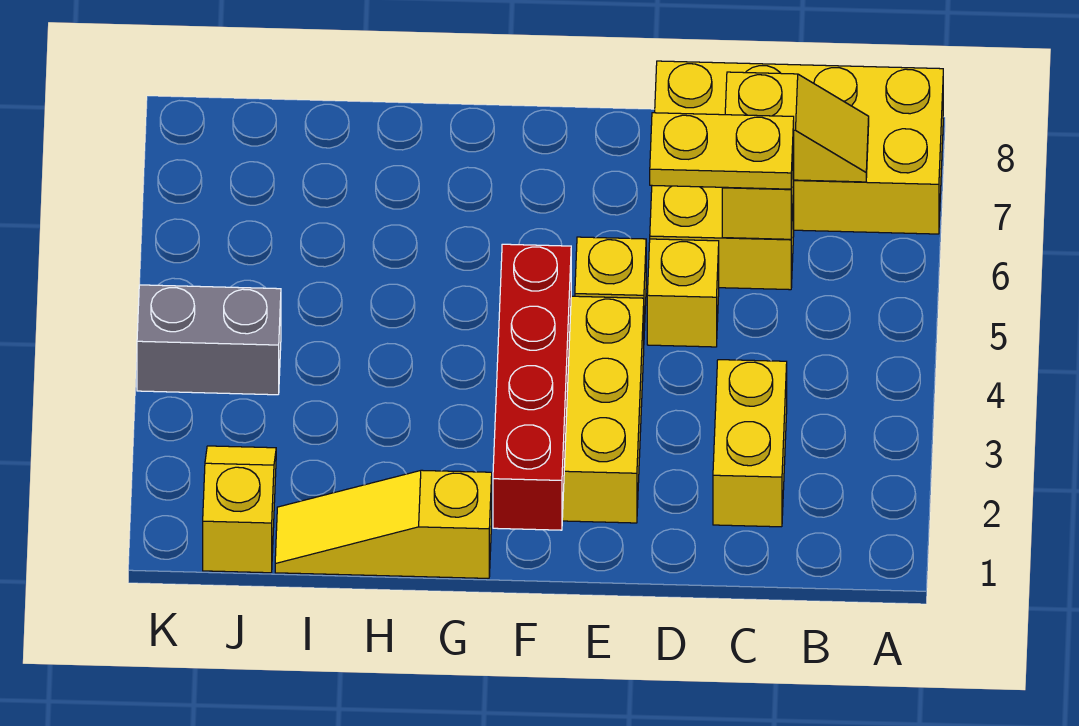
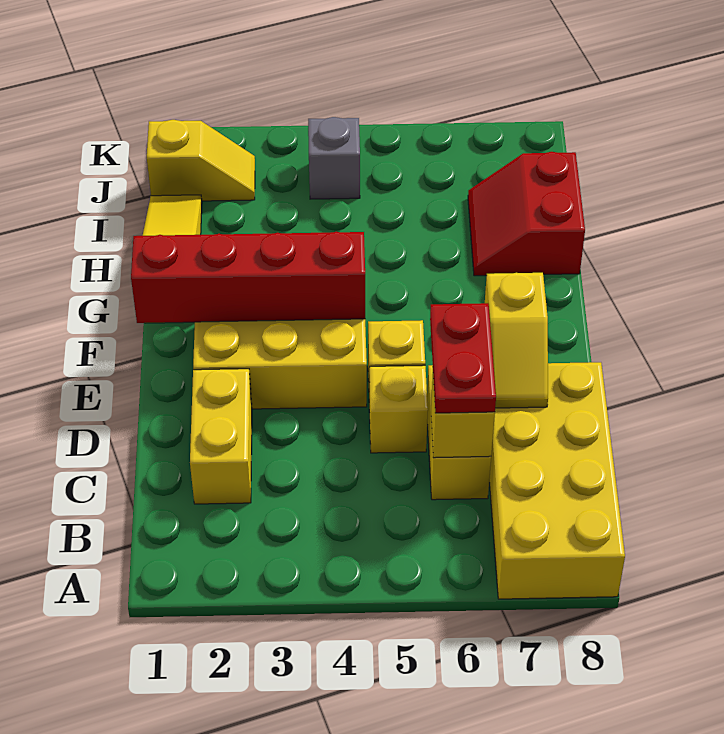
yellow 1x2 slope [725,72,869,182] -> yellow 1x2 slope moved to [485,273,548,408]
yellow 1x2 brick [713,360,787,527] -> yellow 1x2 brick turned to [190,369,252,504]
yellow 1x2 plate [650,113,794,189] -> red 1x2 plate [430,303,496,413]
none -> red 2x2 slope [468,152,585,276]
grey 1x2 brick [137,285,281,395] -> grey 1x1 brick [308,117,360,199]

